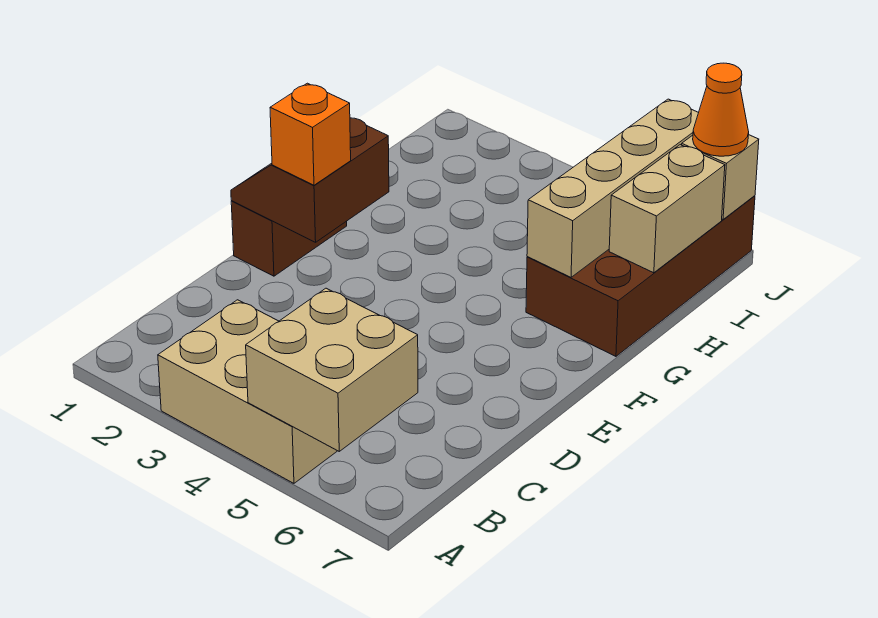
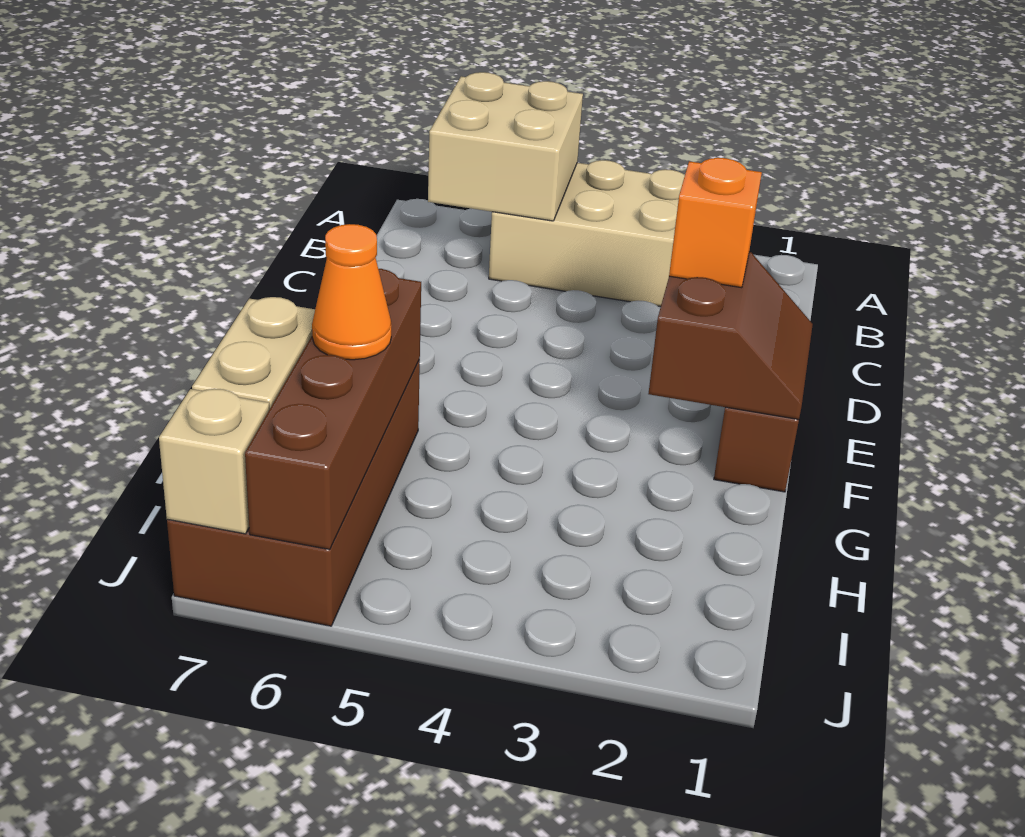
tan 1x4 brick [527,99,699,277] -> brown 1x4 brick [245,269,421,550]
orange 1x1 cone [693,63,749,156] -> orange 1x1 cone moved to [312,224,391,360]

